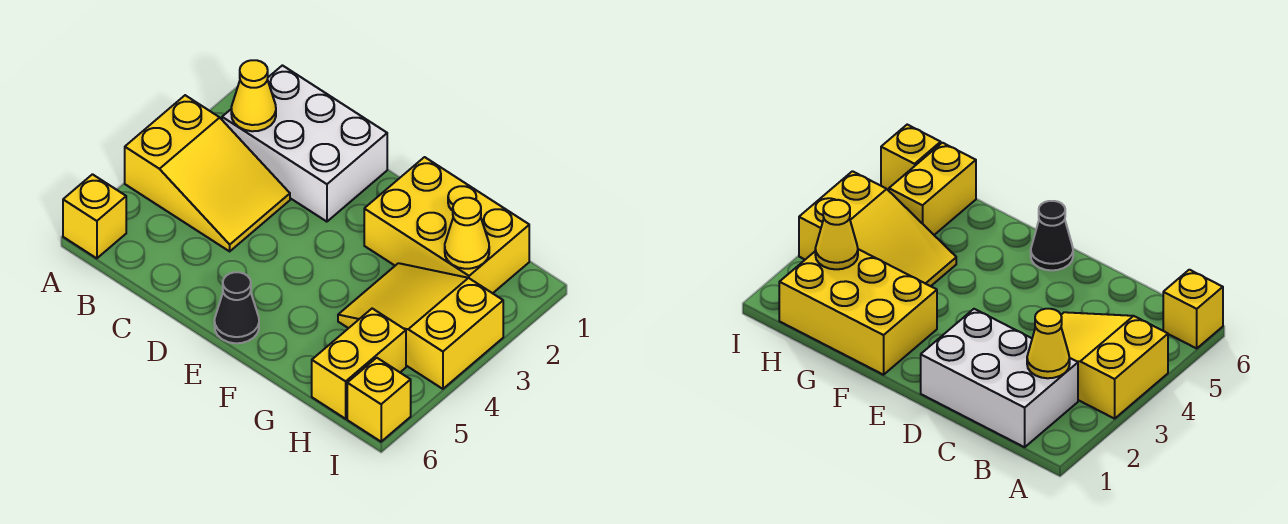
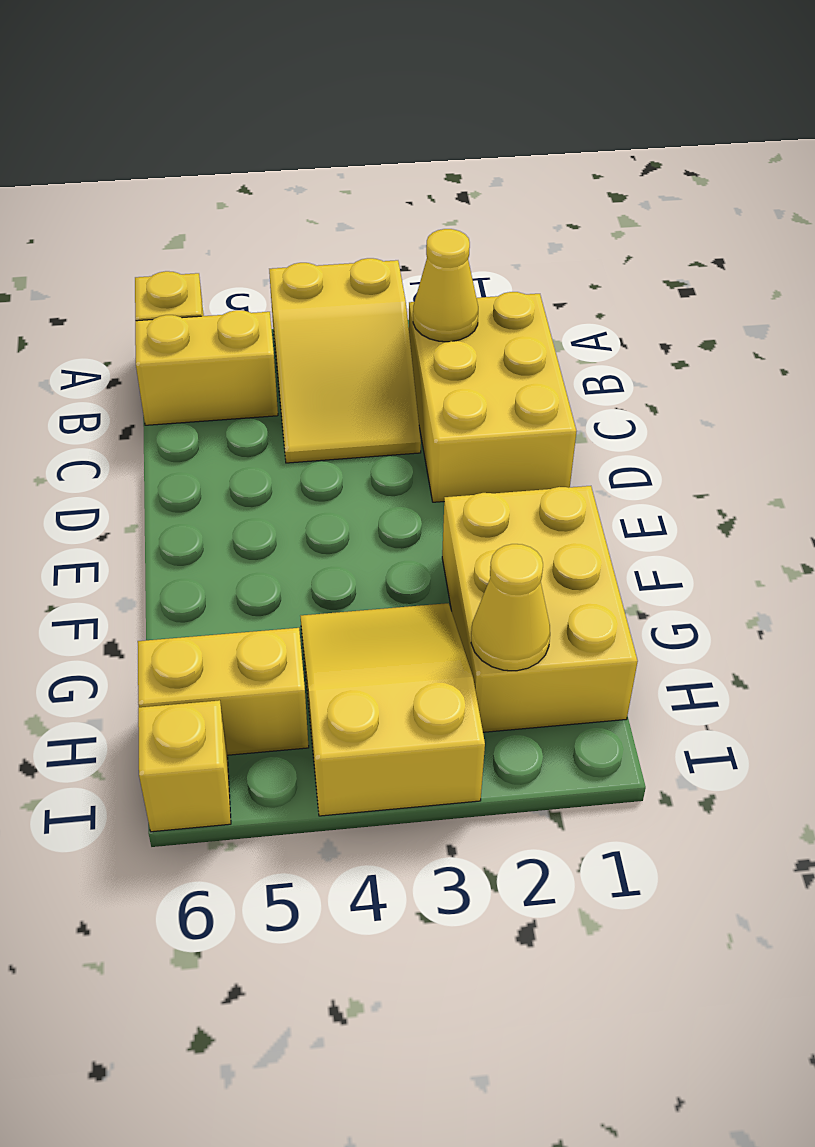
white 2x3 brick [222,65,387,222] -> yellow 2x3 brick [409,292,577,502]
none -> yellow 1x2 brick [135,310,278,425]
black 1x1 cone [214,272,259,343] -> none

